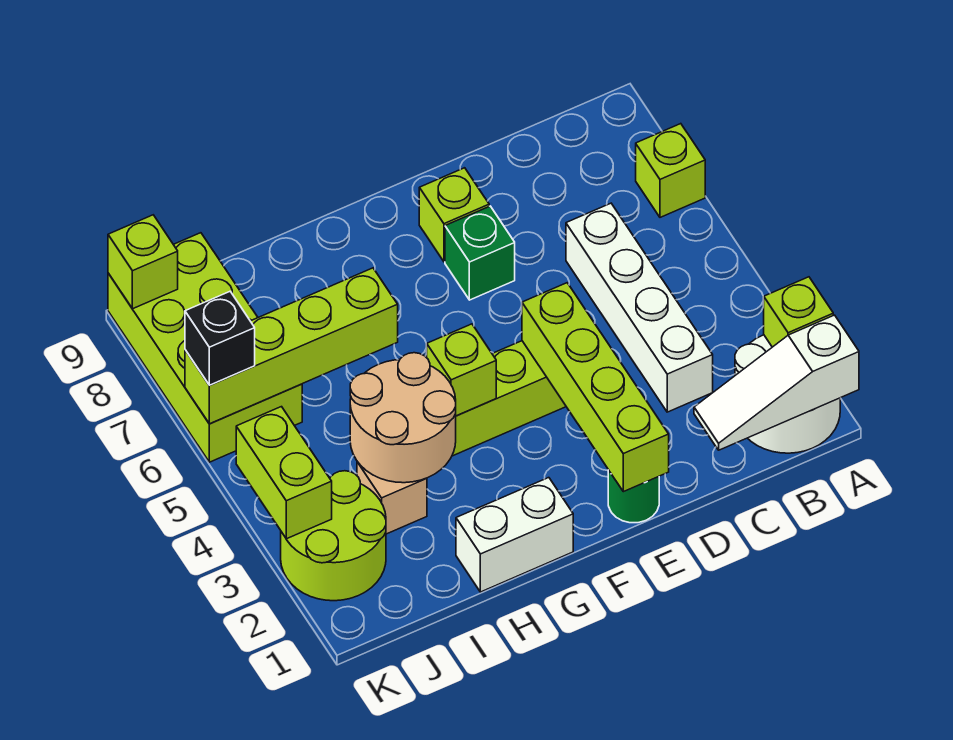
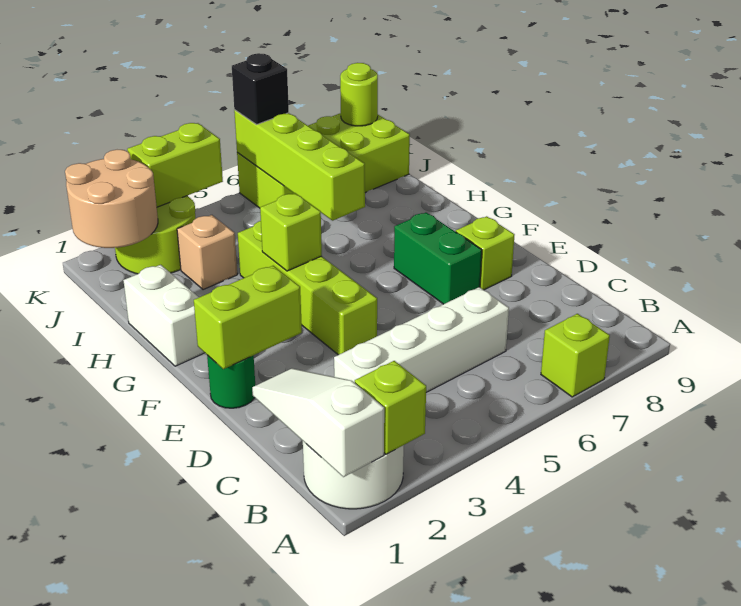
lime 1x4 brick [522,283,669,492] -> lime 1x2 brick [194,266,302,369]
green 1x1 brick [445,206,515,300] -> green 1x2 brick [394,213,482,304]
tan 2x2 round brick [350,353,456,483] -> tan 2x2 round brick moved to [65,150,158,248]
lime 1x1 brick [108,215,178,309] -> lime 1x1 round brick [340,63,378,126]

